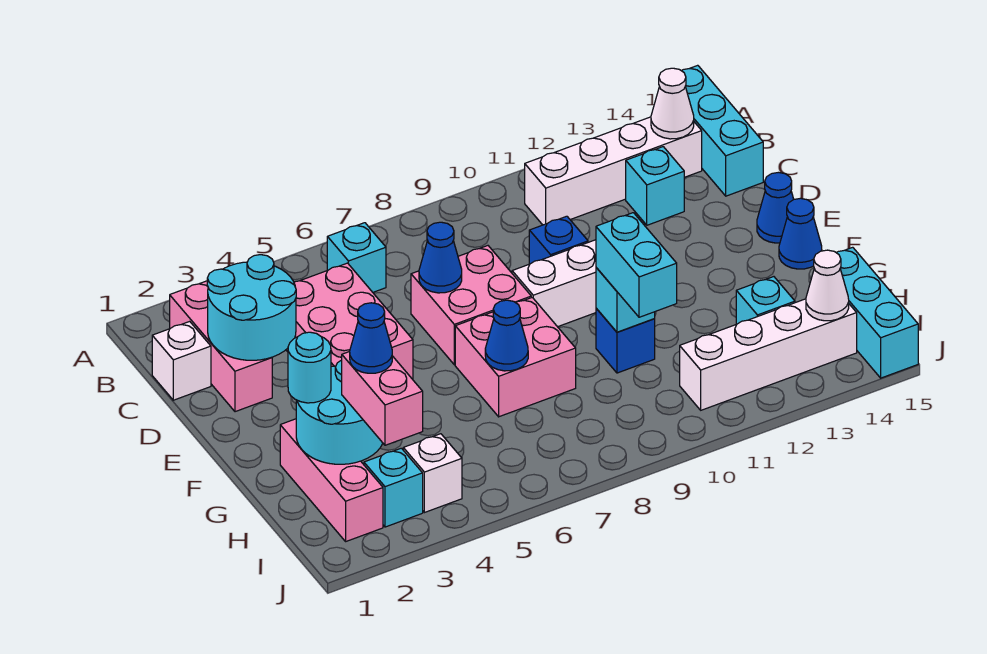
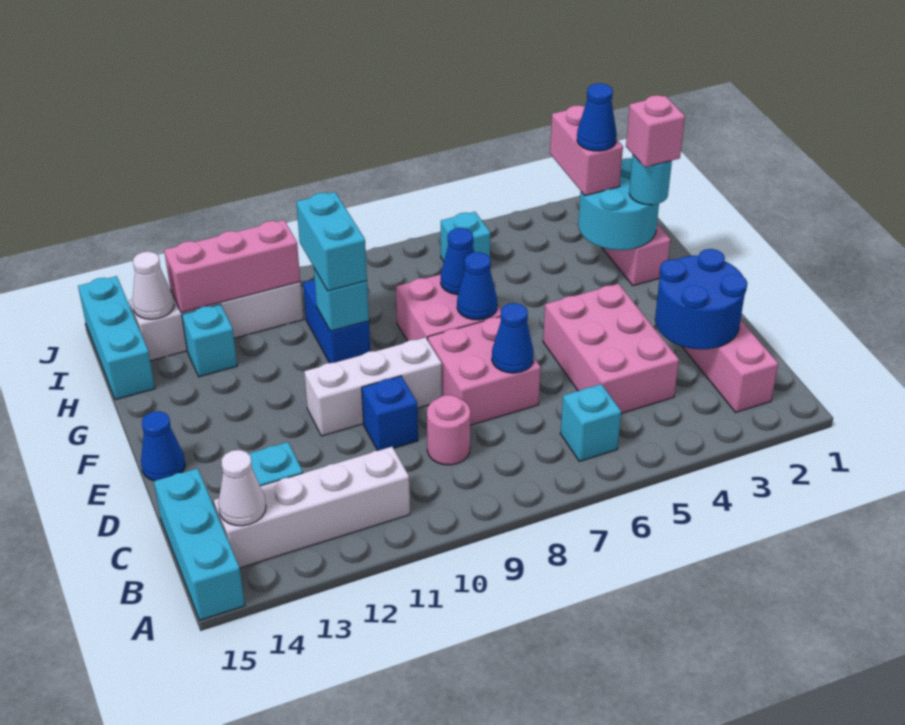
white 1x1 brick [152,321,211,400] -> none
cyan 2x2 round brick [207,255,296,360] -> blue 2x2 round brick [655,249,747,349]
none -> pink 1x1 round brick [427,395,470,465]
blue 1x1 cone [779,198,822,269] -> blue 1x1 cone moved to [457,252,497,320]
none -> pink 1x1 brick [626,95,685,167]
blue 1x1 brick [596,308,655,373] -> blue 1x2 brick [303,280,370,363]
cyan 1x1 brick [364,448,423,527] -> cyan 1x1 brick moved to [440,212,490,261]
white 1x1 brick [403,434,462,513] -> none
none -> pink 1x3 brick [164,220,300,313]

